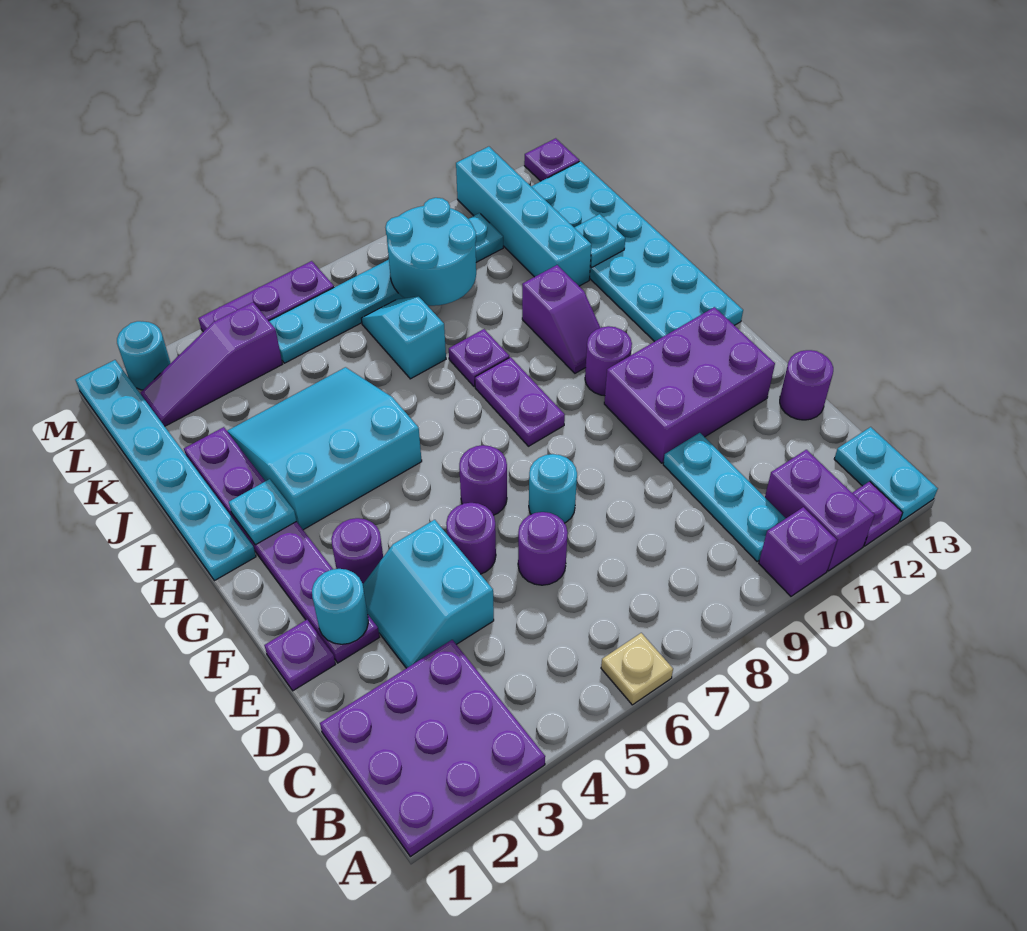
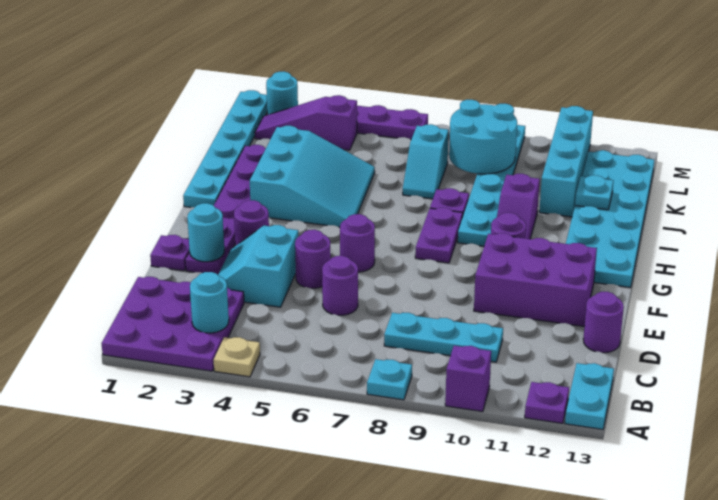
tan 1x1 plate [601,633,673,705] -> tan 1x1 plate moved to [214,337,260,377]
purple 1x2 brick [765,450,875,571] -> none
cyan 1x3 plate [663,433,786,562] -> cyan 1x3 plate turned to [384,313,503,362]
cyan 1x1 round brick [529,454,577,523] -> cyan 1x1 round brick moved to [190,272,229,333]
cyan 1x1 plate [229,479,296,545] -> cyan 1x1 plate moved to [367,359,412,400]
cyan 3x3 slope [227,367,422,530] -> cyan 3x3 slope turned to [250,126,375,227]
cyan 1x2 slope [361,296,446,379] -> cyan 1x2 slope turned to [403,124,449,199]
cyan 1x6 plate [269,213,503,363] -> cyan 1x6 plate turned to [458,125,525,246]
purple 1x1 plate [524,138,579,181] -> none

